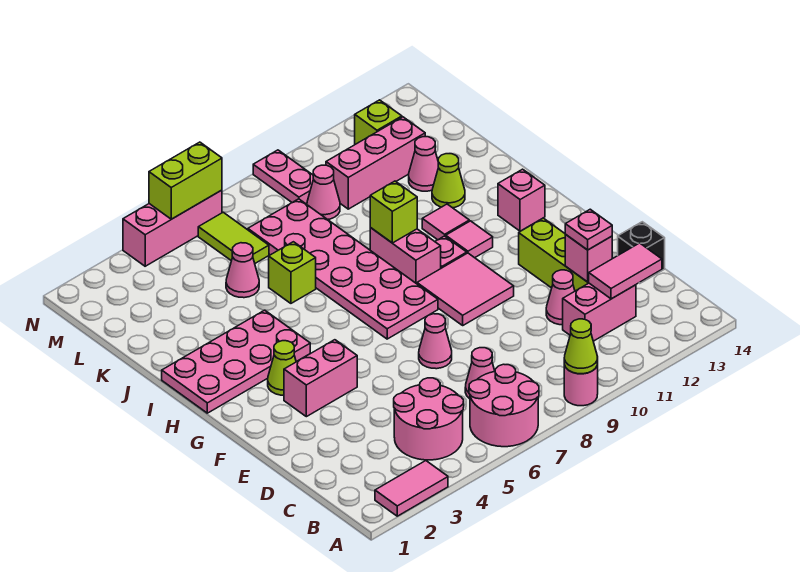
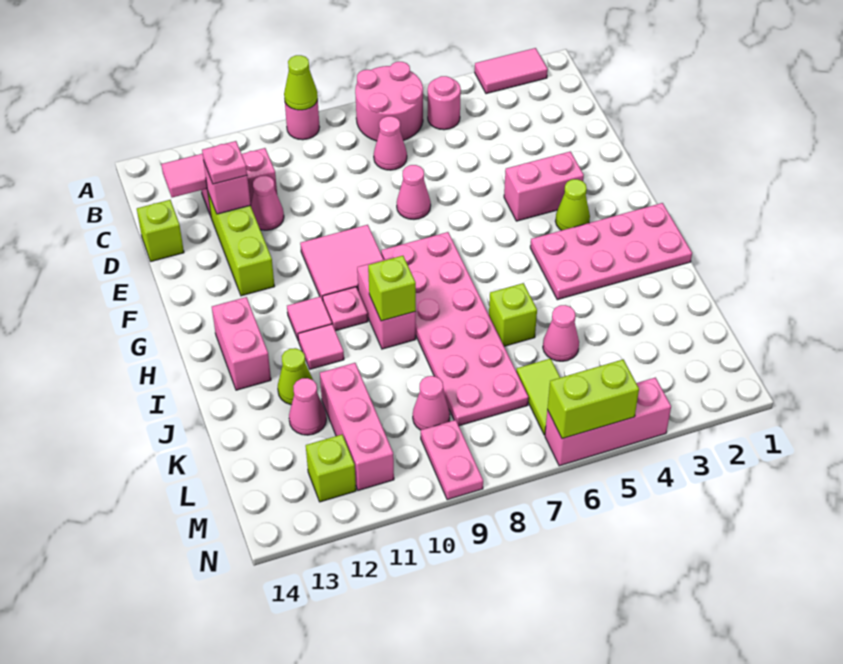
pink 2x2 round brick [394,378,464,460] -> pink 1x1 round brick [428,76,461,130]
black 1x1 brick [618,222,665,283] -> lime 1x1 brick [137,200,184,261]
pink 1x1 brick [498,169,545,231] -> pink 1x2 brick [212,297,271,390]
pink 1x3 brick [326,117,425,209] -> pink 1x3 brick turned to [320,363,394,490]

